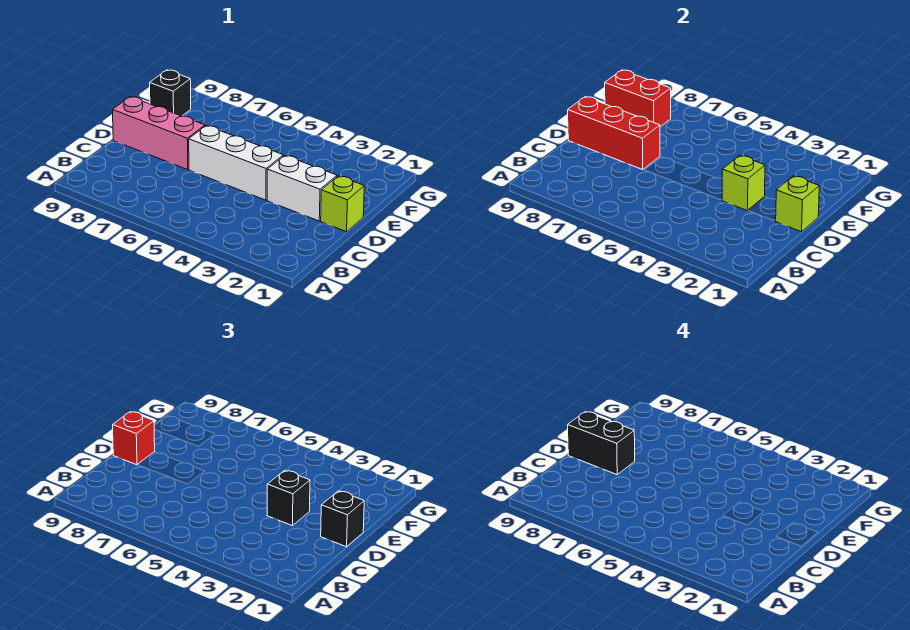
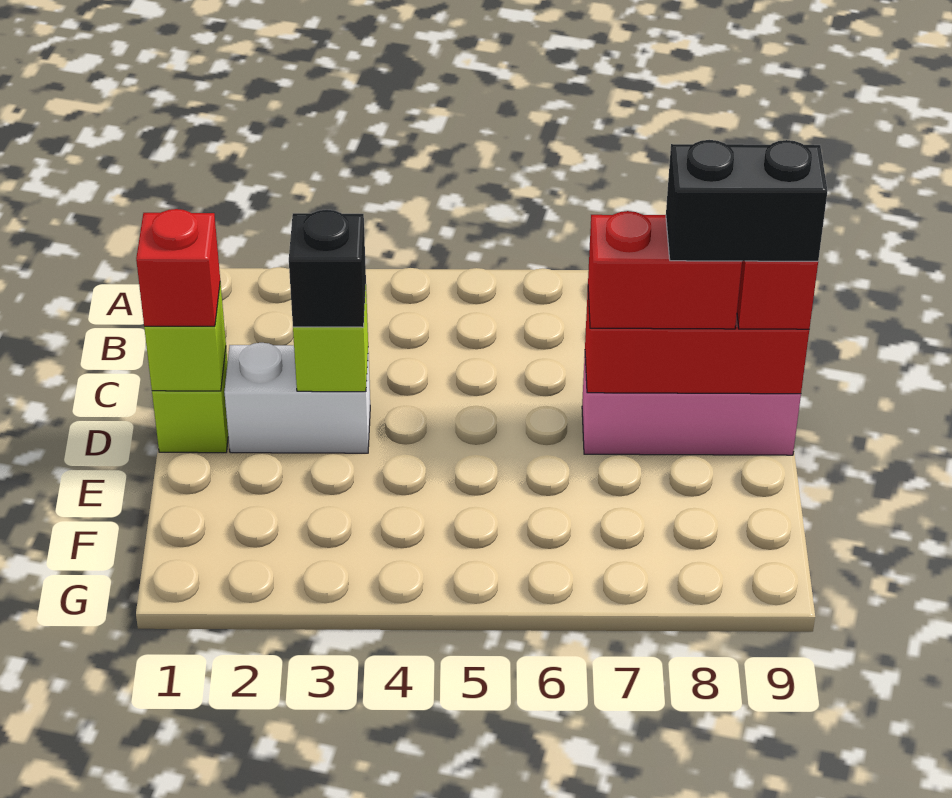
black 1x1 brick [321,491,364,547] -> red 1x1 brick [136,209,220,326]
white 1x3 brick [189,126,283,200] -> none
red 1x2 brick [605,70,671,127] -> red 1x2 brick moved to [588,211,742,329]
black 1x1 brick [150,70,191,116] -> none

